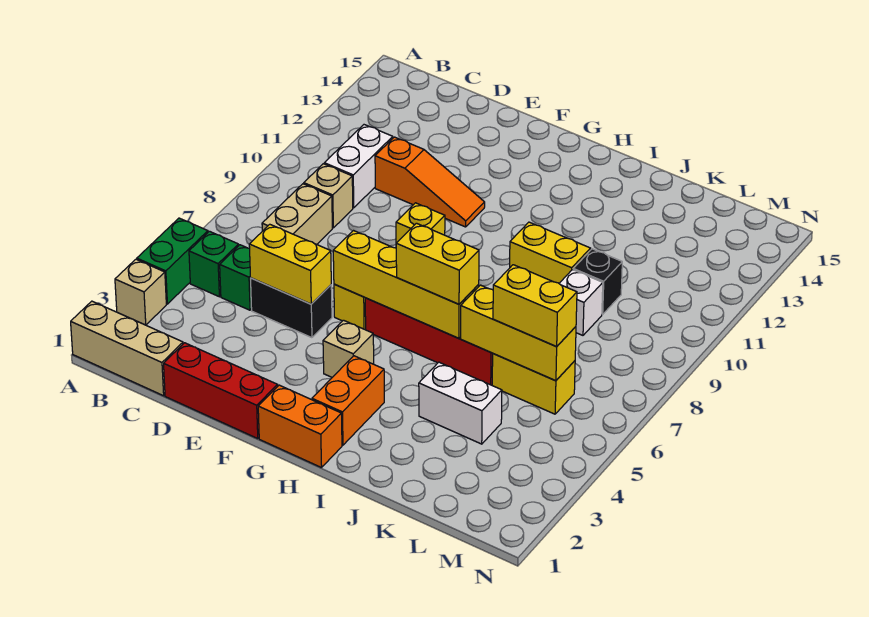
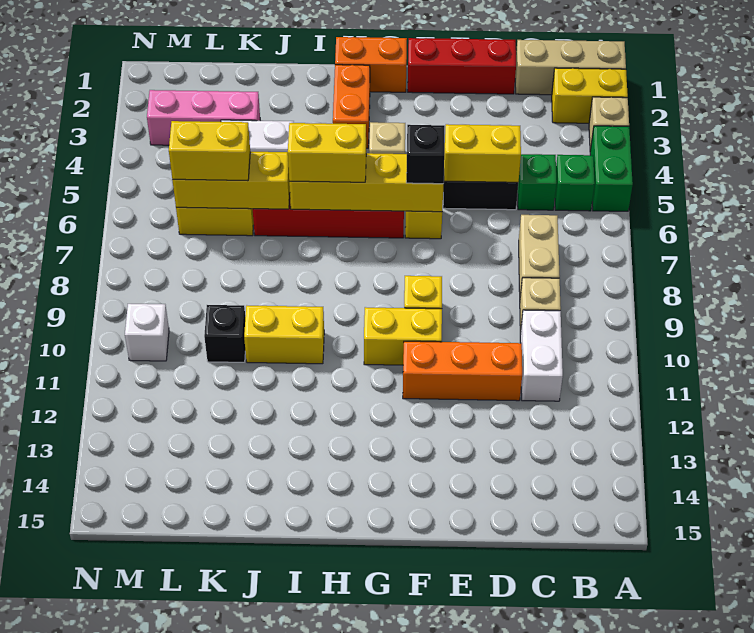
none -> yellow 1x2 brick [552,68,628,123]
orange 1x3 slope [375,137,485,227] -> orange 1x3 brick [403,341,522,401]
none -> black 1x1 brick [406,125,445,184]
none -> yellow 1x2 brick [364,307,442,365]
none -> pink 1x3 brick [147,90,260,145]
white 1x1 brick [559,270,603,335] -> white 1x1 brick moved to [125,304,169,361]

